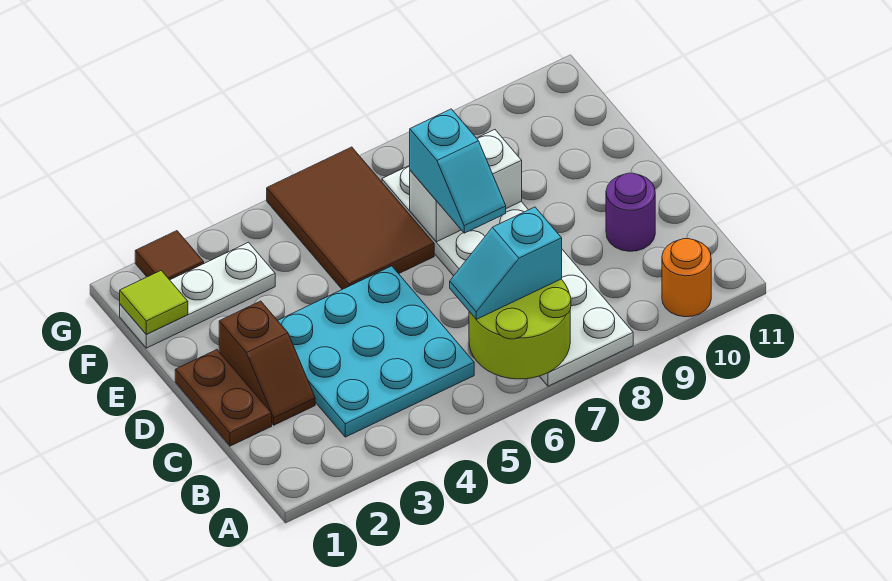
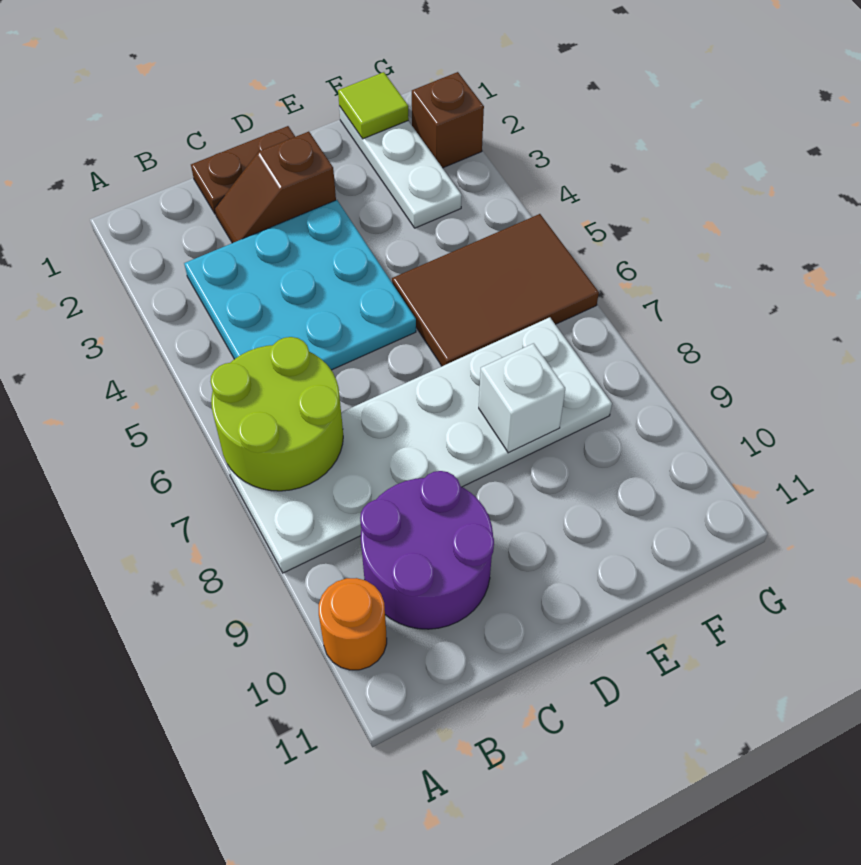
cyan 1x2 slope [450,207,562,319] -> none
purple 1x1 round brick [606,173,655,251] -> purple 2x2 round brick [360,471,494,629]
cyan 1x2 slope [410,109,506,233] -> none
white 1x2 brick [410,130,522,242] -> white 1x1 brick [479,343,565,453]
brown 1x1 tile [135,231,204,280] -> brown 1x1 brick [412,72,484,168]

